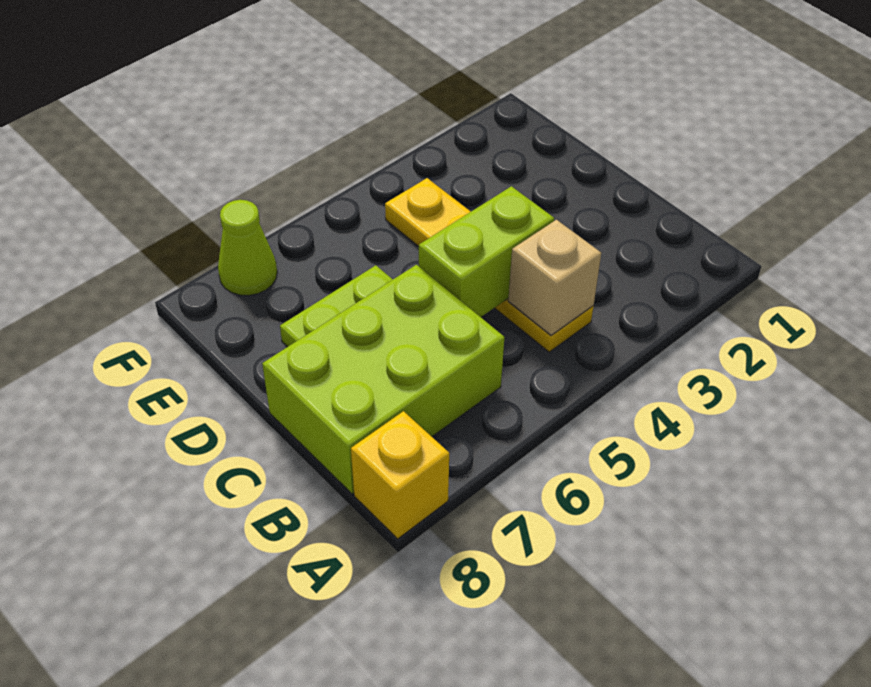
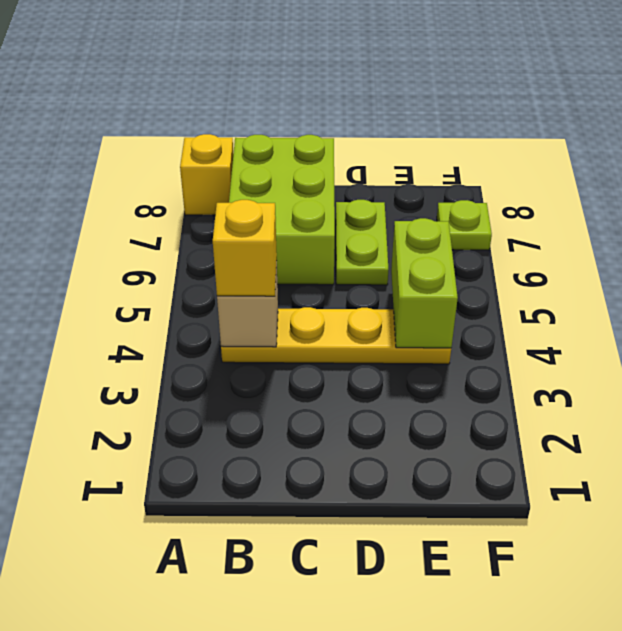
none -> yellow 1x1 brick [213,200,277,296]
lime 1x2 brick [419,186,554,317] -> lime 1x2 brick moved to [391,218,458,348]
lime 1x1 cone [218,200,277,296] -> lime 1x1 plate [437,200,492,250]

